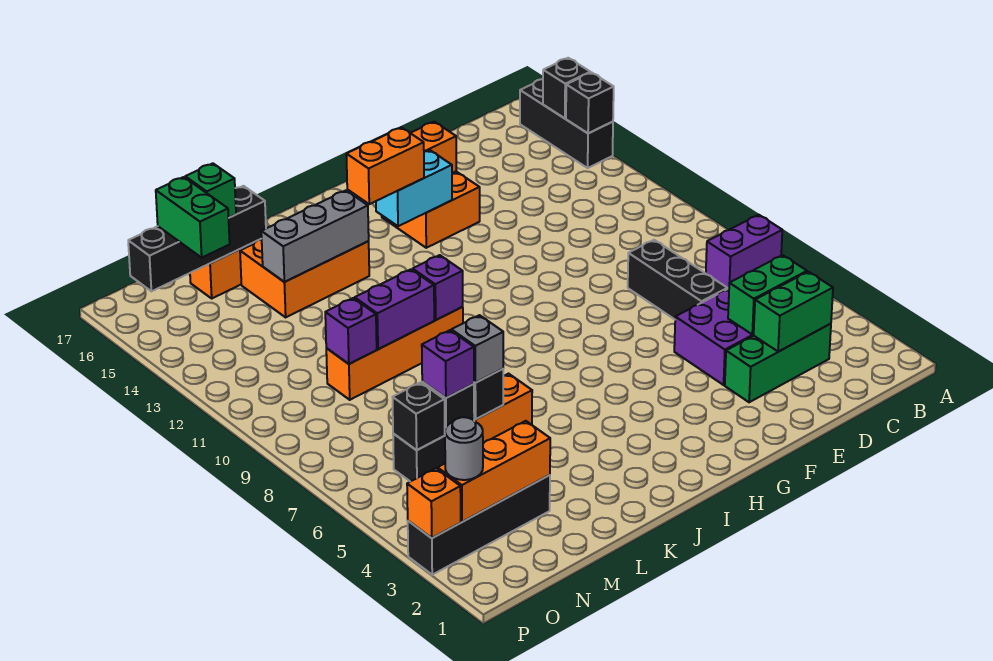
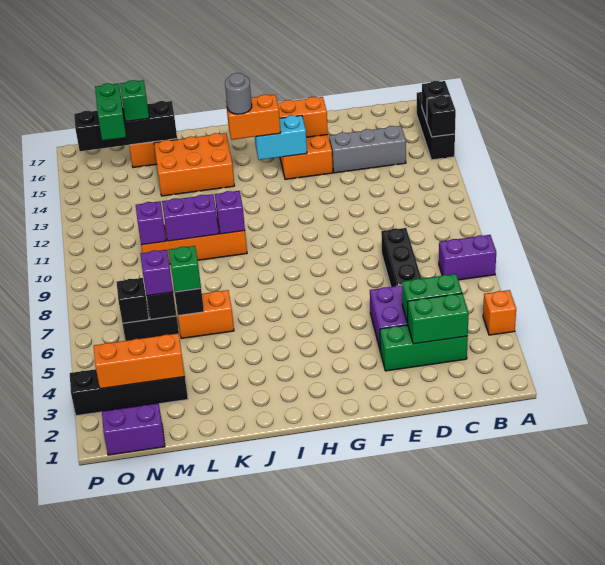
grey 1x3 brick [261,191,369,282] -> grey 1x3 brick moved to [329,126,406,173]
grey 1x1 brick [451,315,503,383] -> green 1x1 brick [169,246,201,292]
none -> purple 1x2 brick [102,403,165,455]
grey 1x1 round brick [445,417,483,480] -> grey 1x1 round brick moved to [225,73,252,114]
orange 1x1 brick [407,468,461,538] -> orange 1x1 brick moved to [483,290,516,335]

